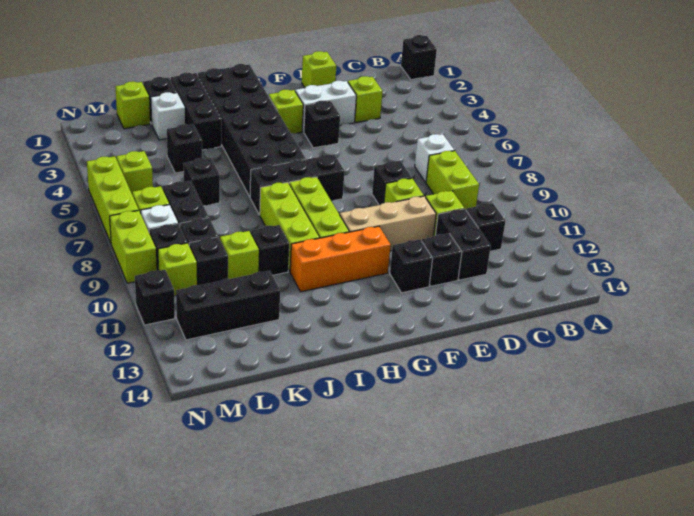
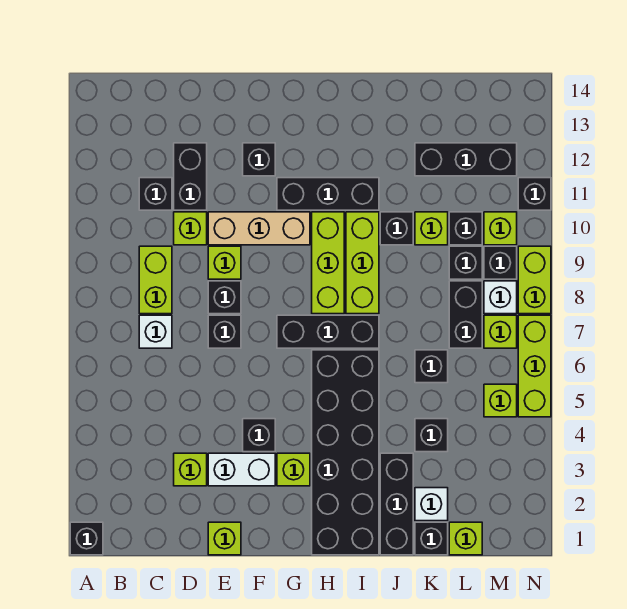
black 1x1 brick [422,234,462,286] -> black 1x1 brick moved to [208,315,241,348]
orange 1x3 brick [290,226,391,292] -> black 1x3 brick [277,178,379,210]

